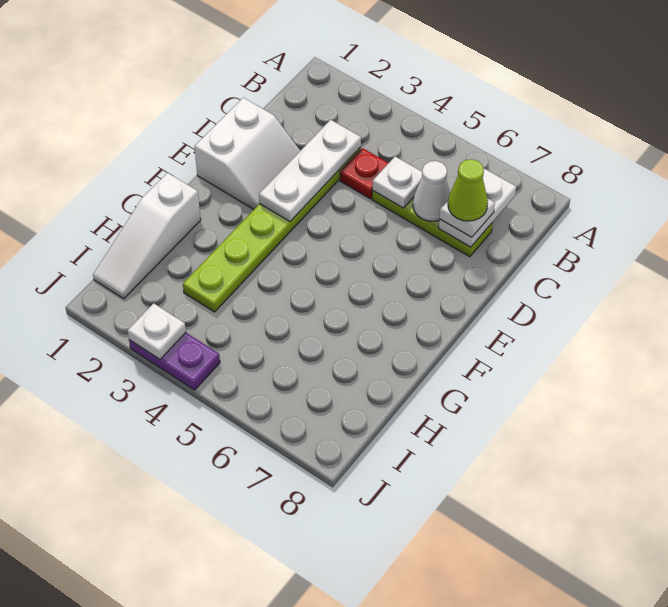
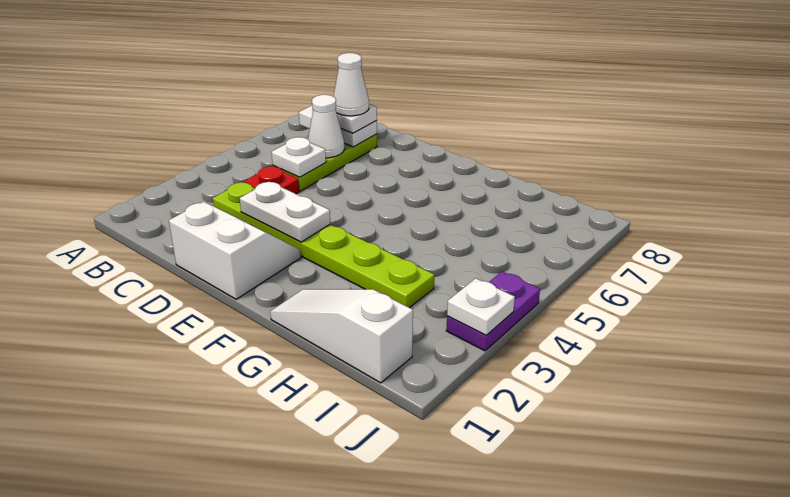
white 1x3 plate [259,120,361,221] -> white 1x2 plate [240,182,330,242]
lime 1x1 cone [448,159,488,221] -> white 1x1 cone [333,53,369,116]
white 1x3 slope [93,173,201,299] -> white 1x3 slope turned to [270,289,413,383]

